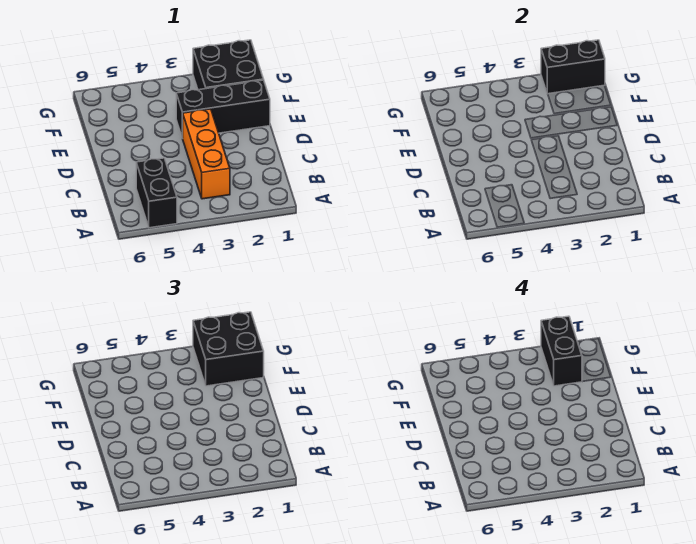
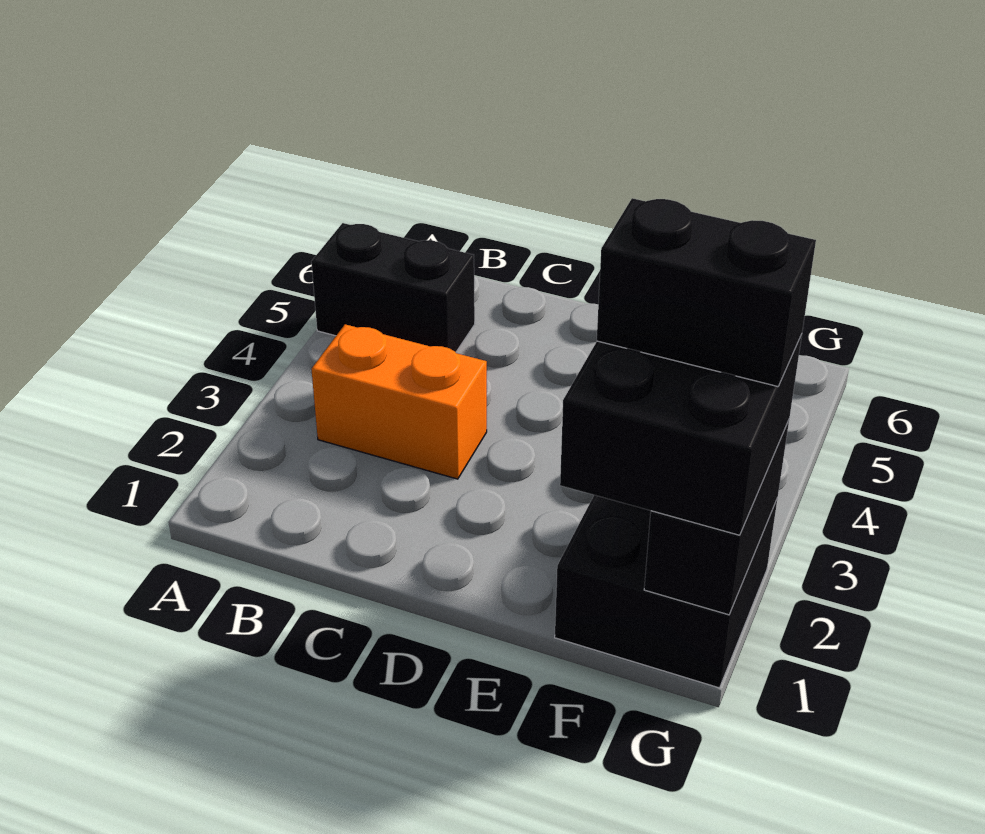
orange 1x3 brick [183,109,230,199] -> orange 1x2 brick [312,324,487,479]
black 1x3 brick [176,80,270,138] -> none

